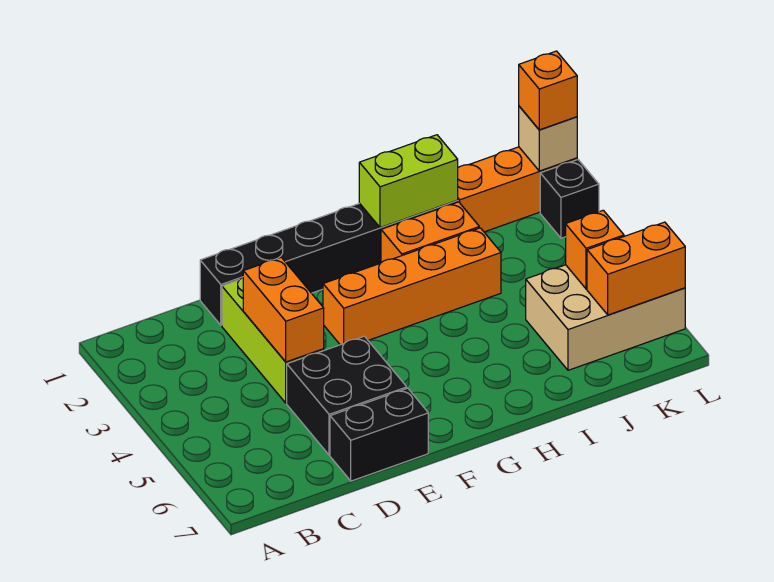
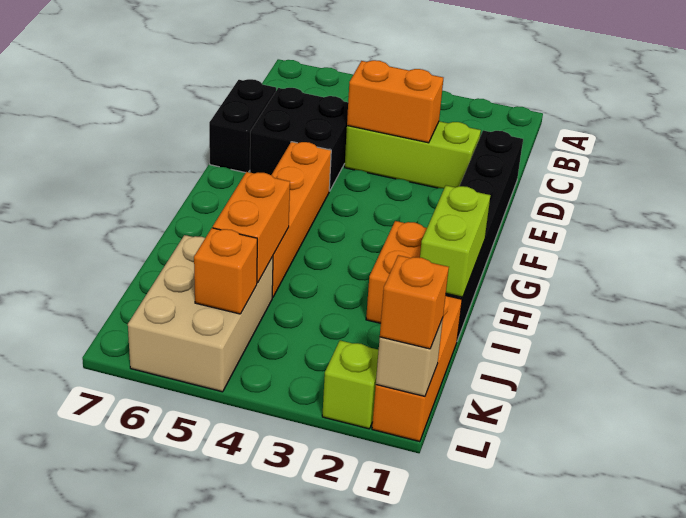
orange 1x4 brick [323,228,501,345] -> orange 1x4 brick moved to [272,142,331,298]
orange 1x2 brick [587,222,685,315] -> orange 1x2 brick moved to [213,172,290,283]
black 1x1 brick [540,160,599,238] -> lime 1x1 brick [322,340,379,429]

